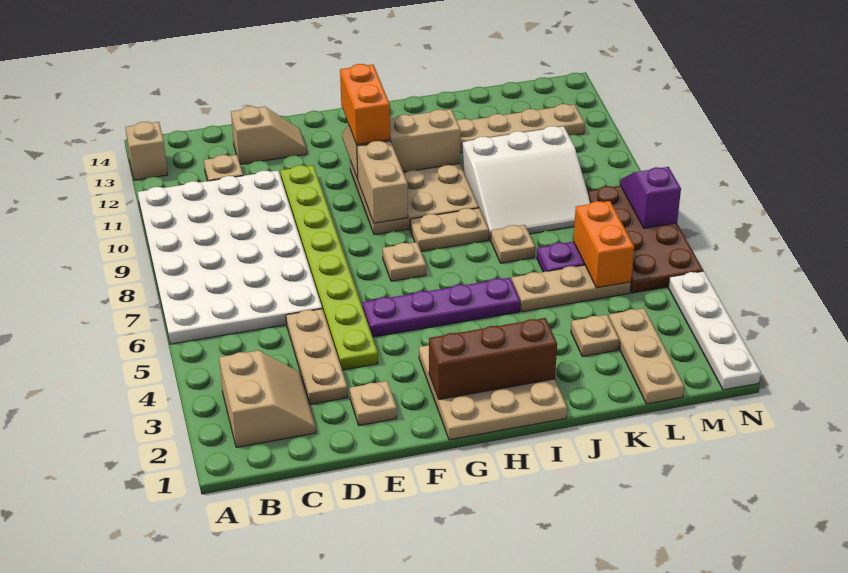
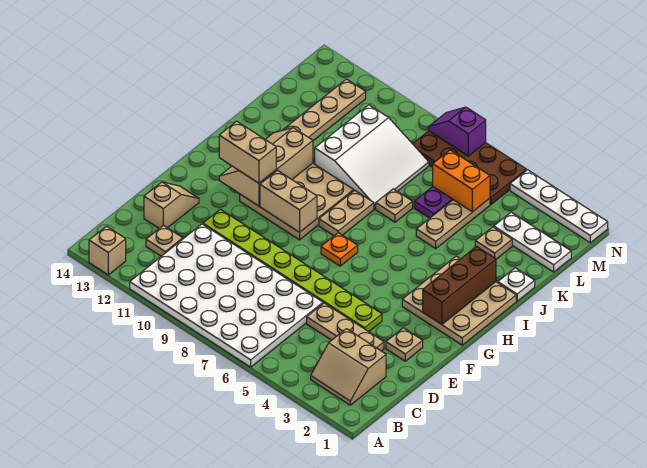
tan 2x2 slope [219,350,316,447] -> tan 2x2 slope turned to [311,329,386,405]
purple 1x4 plate [362,278,520,337] -> none
tan 1x1 plate [383,242,426,281] -> orange 1x1 plate [321,233,358,266]
orange 1x2 brick [340,64,390,145] -> tan 1x2 brick [219,121,276,183]
none -> white 1x1 plate [498,268,535,301]
tan 1x3 plate [609,308,684,404] -> white 1x3 plate [494,212,571,272]

